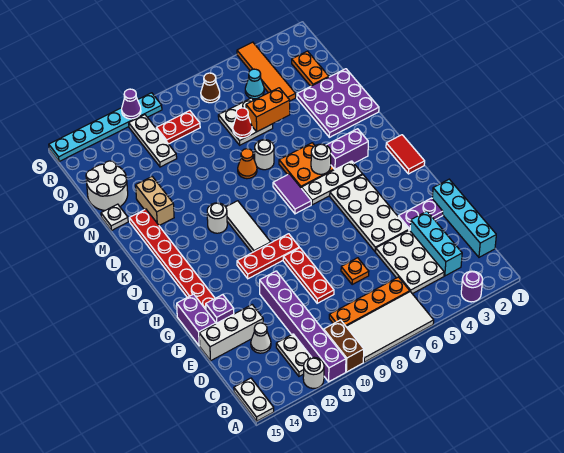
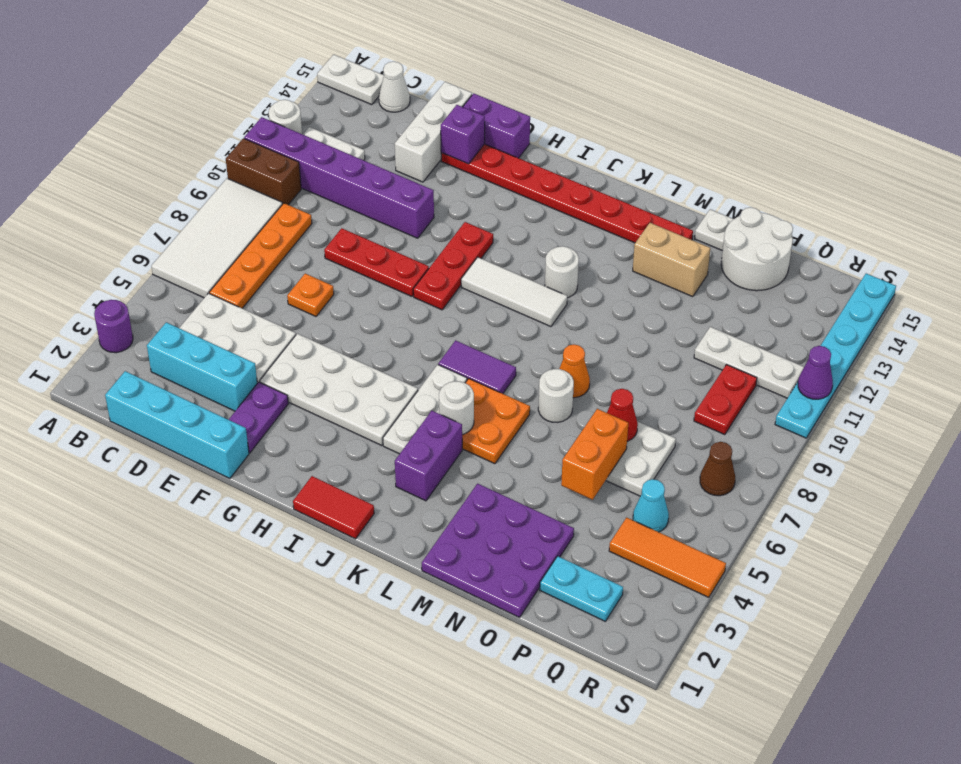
white 1x1 cone [251,323,271,353] -> white 1x1 cone moved to [379,62,410,112]
orange 1x2 plate [292,51,329,86] -> cyan 1x2 plate [540,556,623,621]
orange 1x4 tile [237,42,296,101] -> orange 1x3 tile [609,518,726,597]

